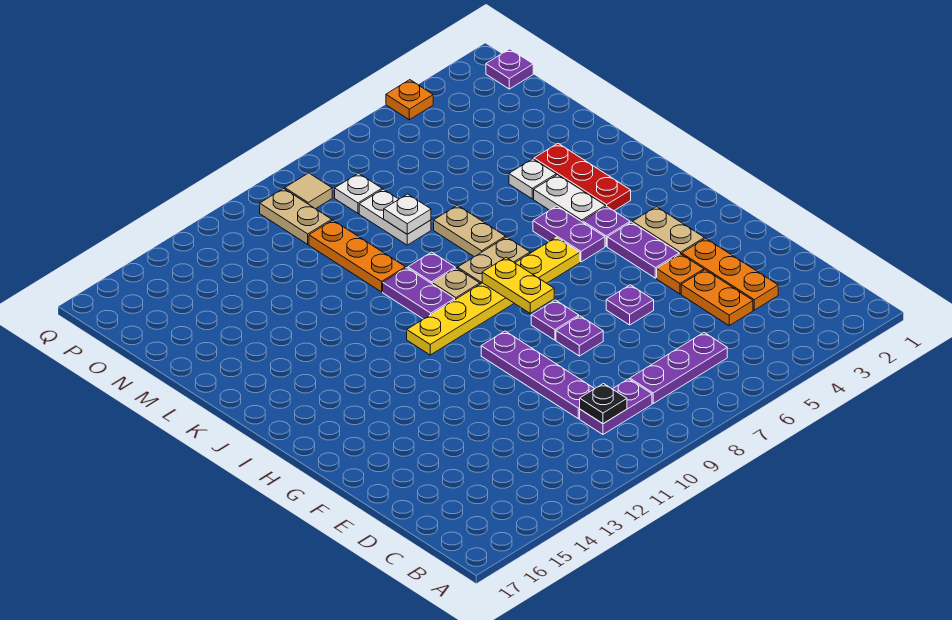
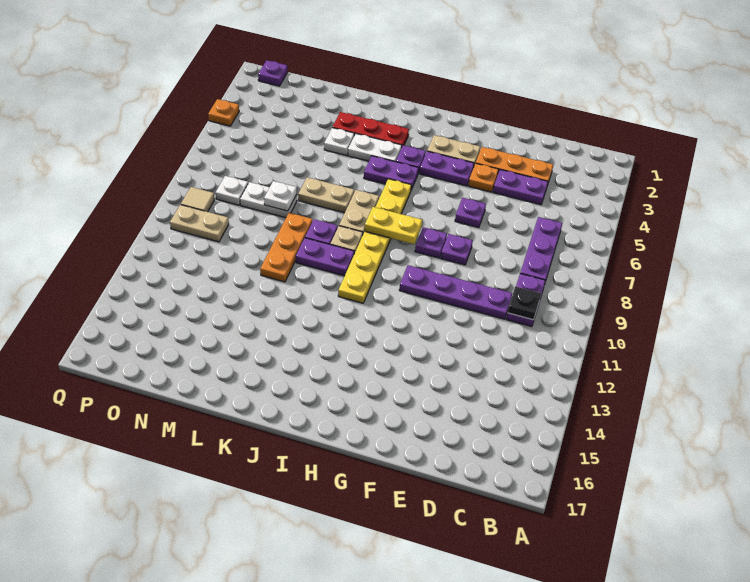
orange 1x2 plate [681,270,753,325] -> purple 1x2 plate [493,169,548,205]
orange 1x3 plate [309,220,405,292] -> orange 1x3 plate turned to [260,213,312,282]

